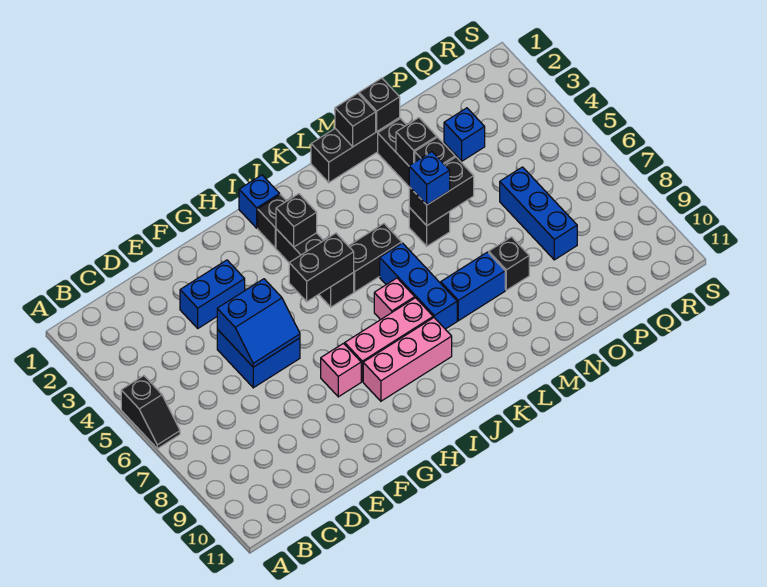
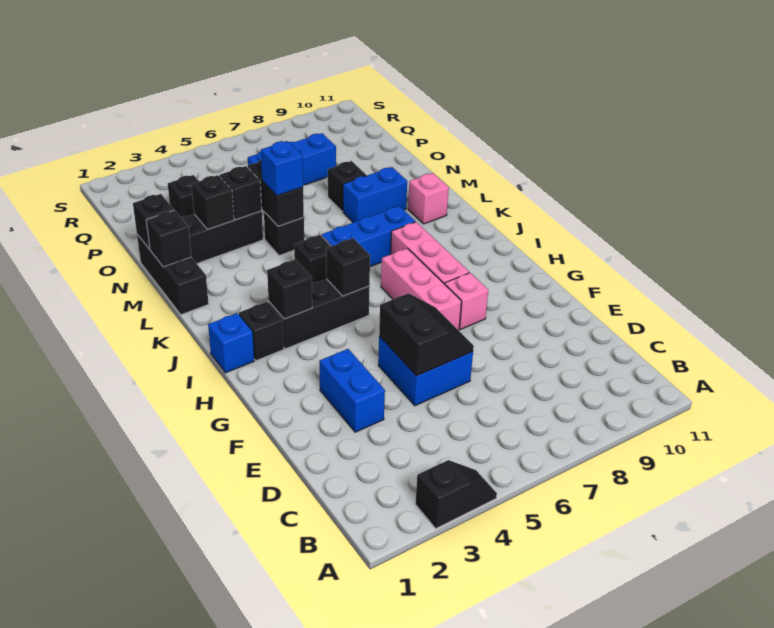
black 1x2 slope [121,376,180,449] -> black 1x2 slope moved to [415,460,497,528]
blue 2x2 slope [217,279,300,367] -> black 2x2 slope [379,293,474,376]
black 1x2 brick [289,233,354,302] -> black 1x1 brick [326,238,370,296]
pink 1x3 brick [363,318,452,401] -> pink 1x3 brick moved to [381,248,461,330]
black 1x2 brick [349,224,402,292] -> black 1x1 brick [294,235,331,284]
pink 1x1 brick [374,278,415,320] -> pink 1x1 brick moved to [408,173,449,224]
blue 1x2 brick [441,252,505,321] -> blue 1x2 brick turned to [343,167,407,223]
blue 1x1 brick [444,108,485,161] -> black 1x1 brick [168,175,199,217]

